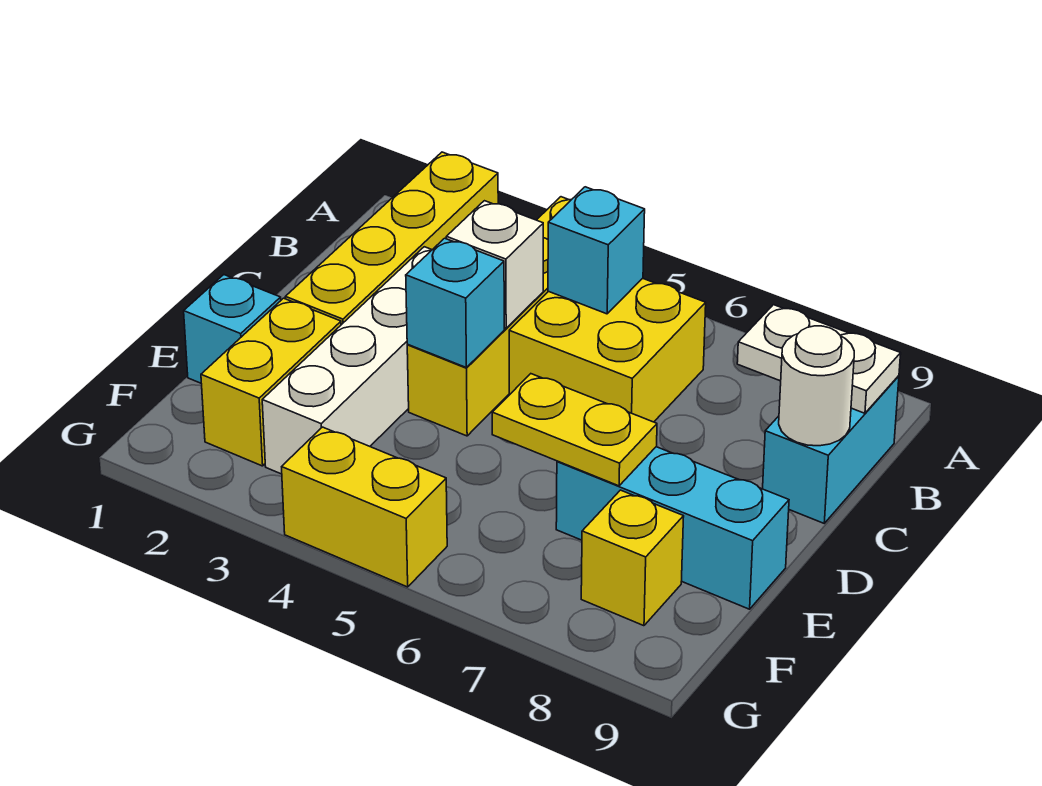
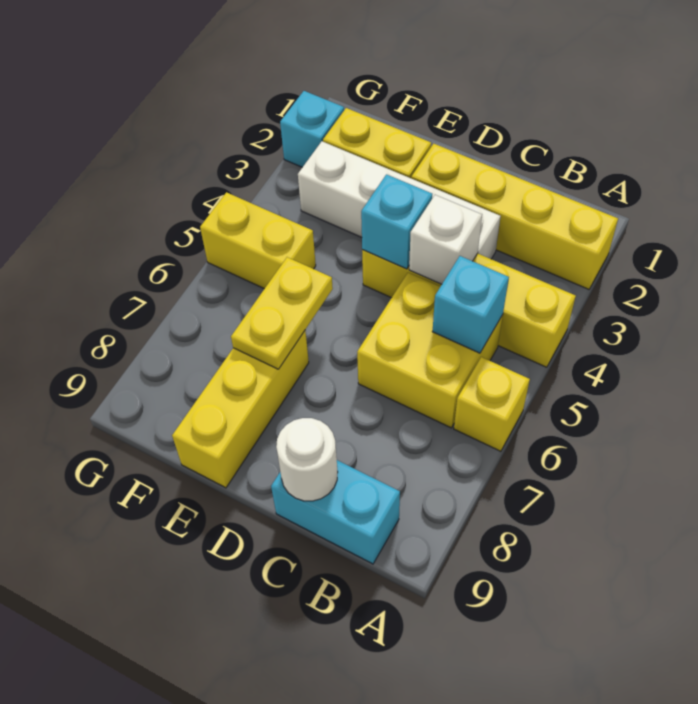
white 1x2 plate [737,305,901,413] -> none
cyan 1x1 brick [184,275,281,383] -> cyan 1x1 brick moved to [280,91,344,167]
cyan 1x3 brick [556,447,789,609] -> yellow 1x3 brick [172,331,309,488]
yellow 1x1 brick [581,490,684,626] -> yellow 1x1 brick moved to [454,357,530,451]
yellow 1x2 brick [282,427,447,587] -> yellow 1x2 brick turned to [200,192,316,289]

